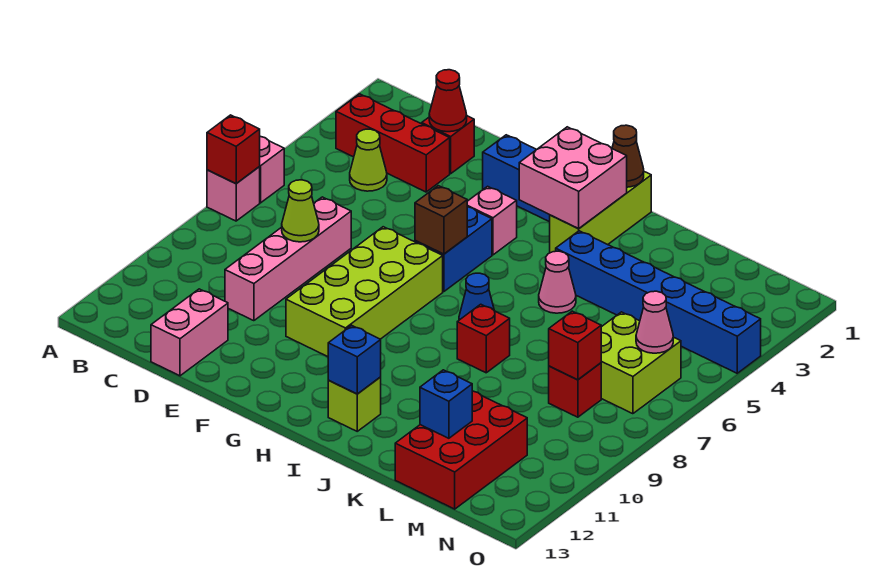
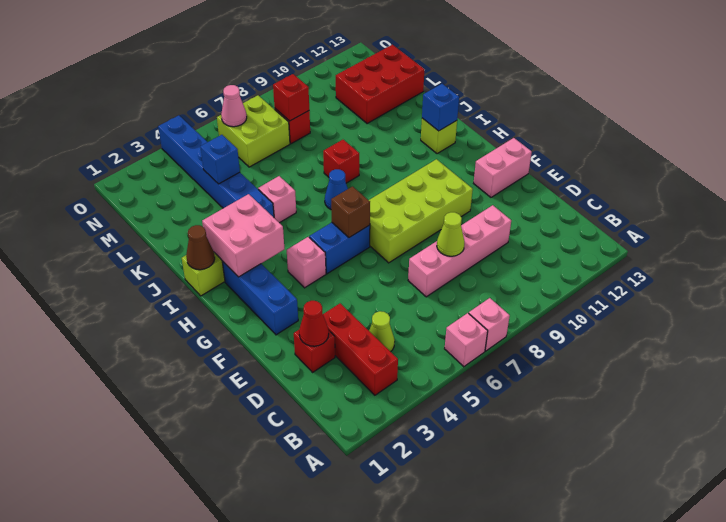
red 1x1 brick [207,115,260,184] -> none
pink 1x2 brick [151,289,228,376] -> pink 1x2 brick moved to [474,138,532,197]
pink 1x1 cone [539,251,576,313] -> pink 1x1 brick [258,176,296,223]
blue 1x1 brick [420,370,472,438] -> blue 1x1 brick moved to [200,135,240,184]

